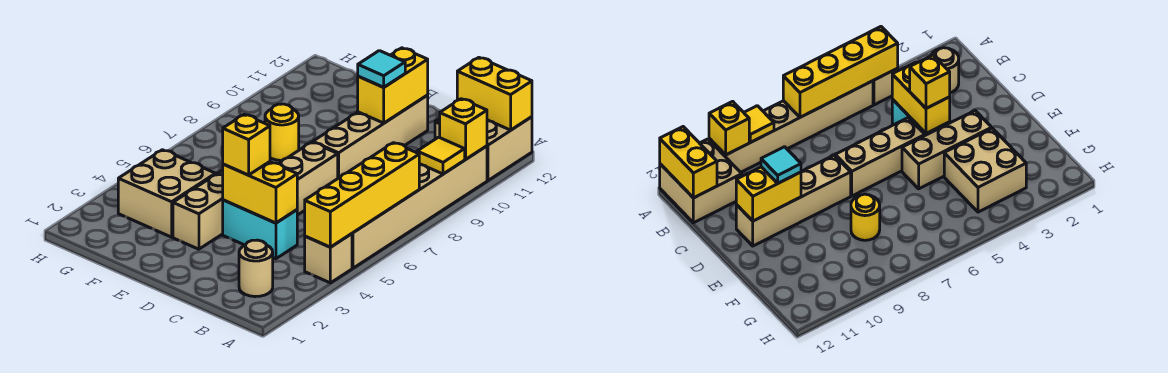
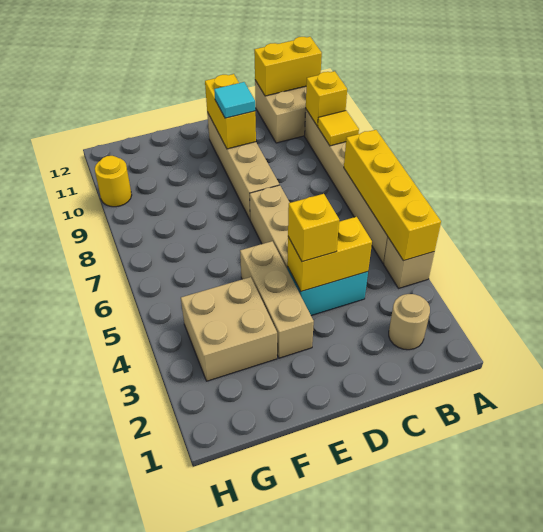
yellow 1x1 round brick [265,104,299,160] -> yellow 1x1 round brick moved to [95,156,132,207]

